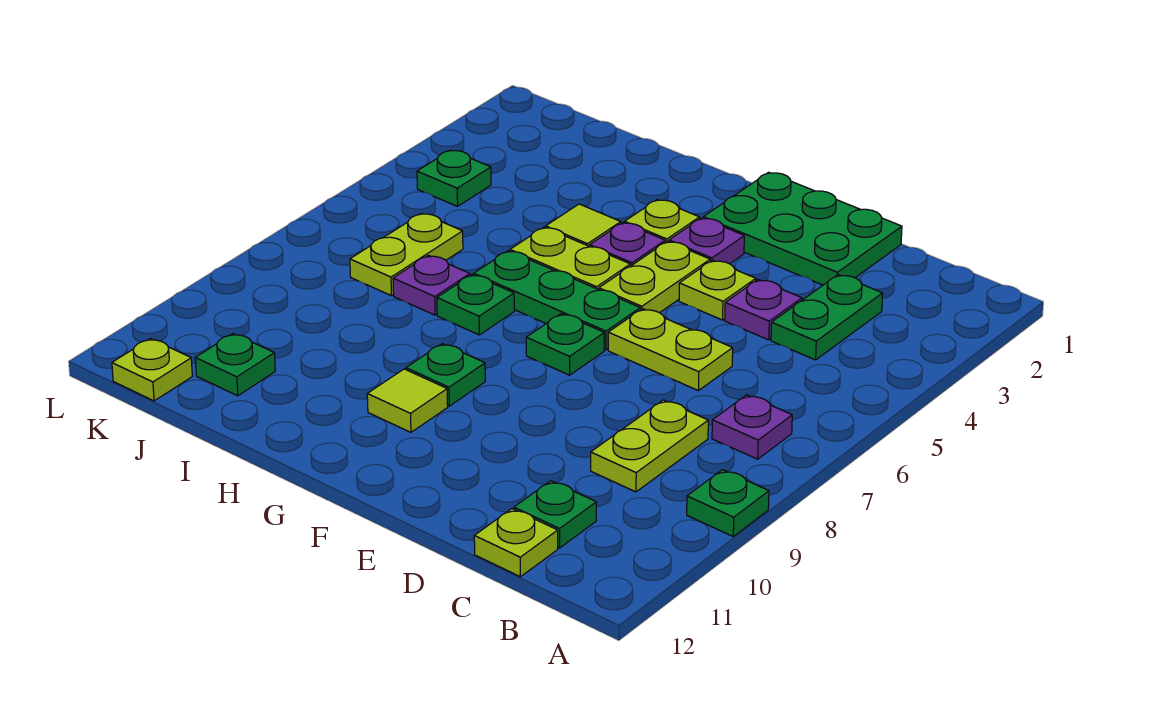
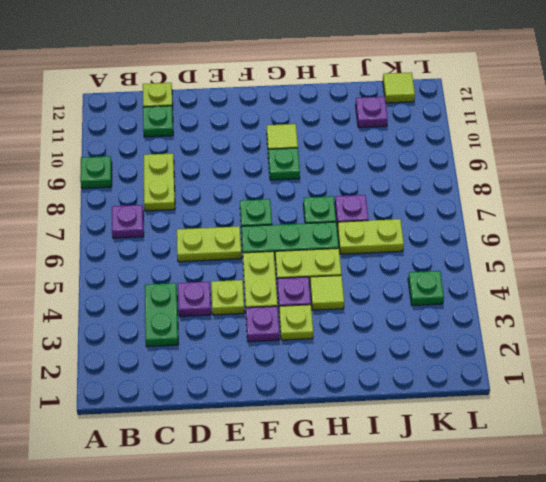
green 2x3 plate [703,172,902,285] -> none
lime 1x2 plate [350,213,463,296] -> lime 1x2 plate turned to [337,219,404,254]
green 1x1 plate [195,334,275,396] -> purple 1x1 plate [356,97,388,128]
lime 1x1 plate [112,339,192,401] -> lime 1x1 tile [383,72,415,103]

